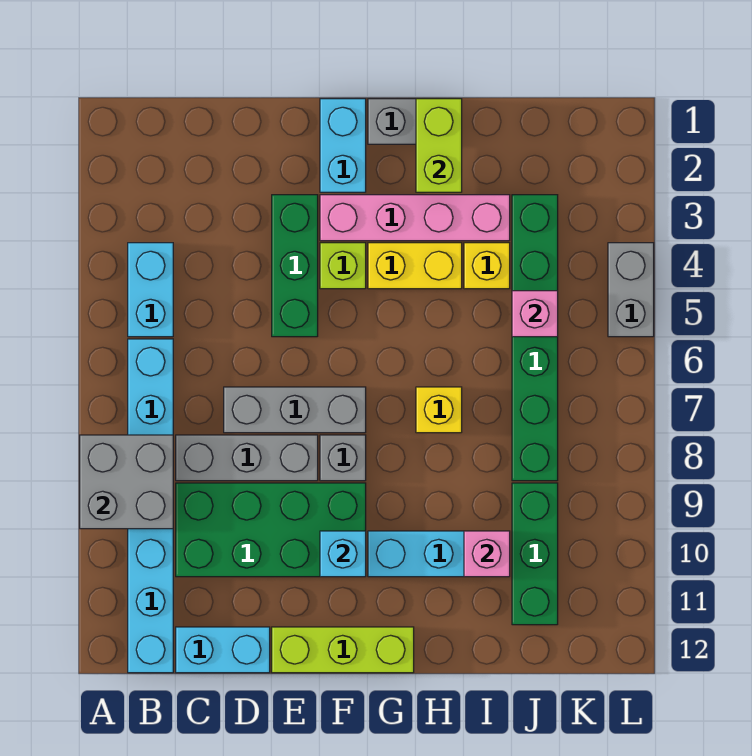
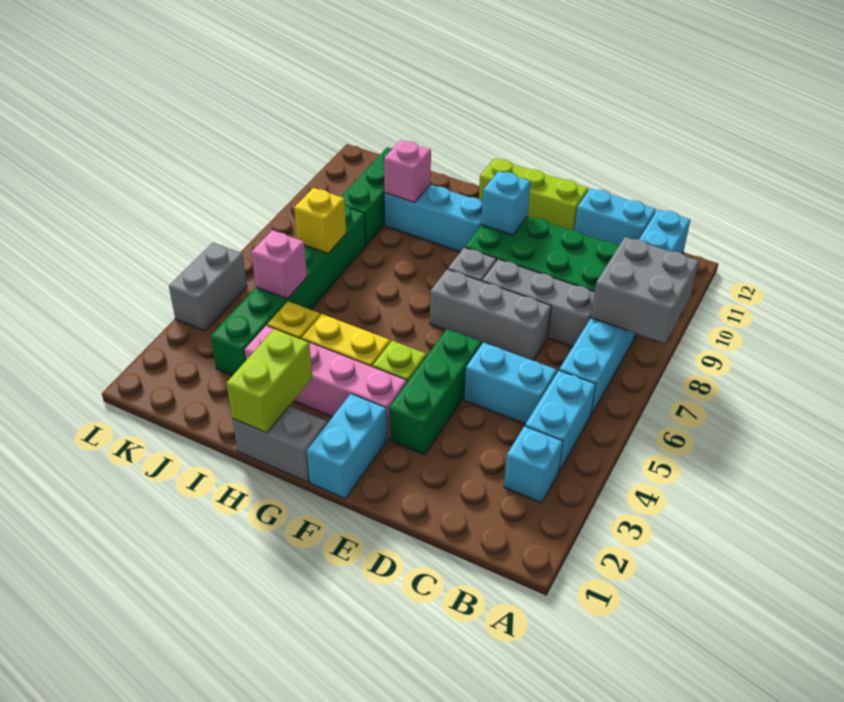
none -> cyan 1x1 brick [504,426,563,503]
none -> cyan 1x2 brick [464,342,557,424]
yellow 1x1 brick [416,387,462,433] -> yellow 1x1 brick moved to [294,188,346,253]

